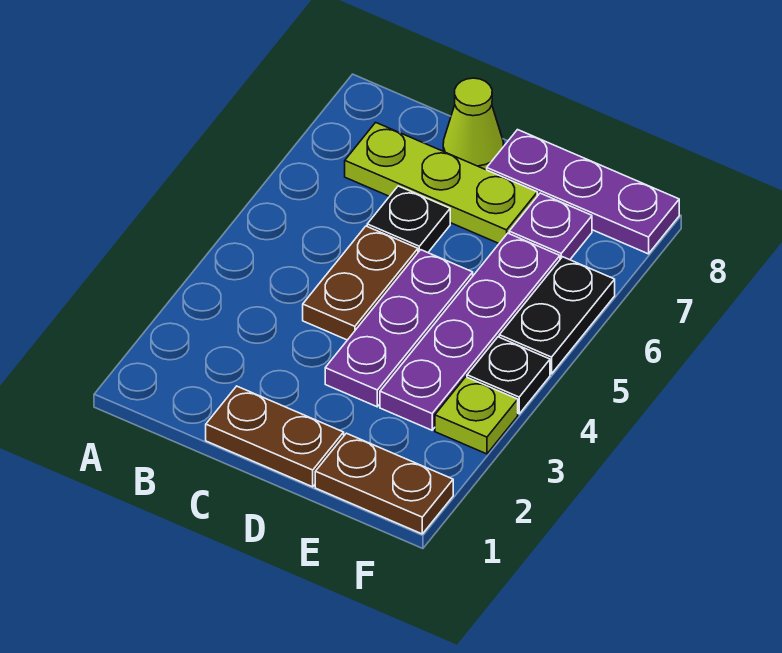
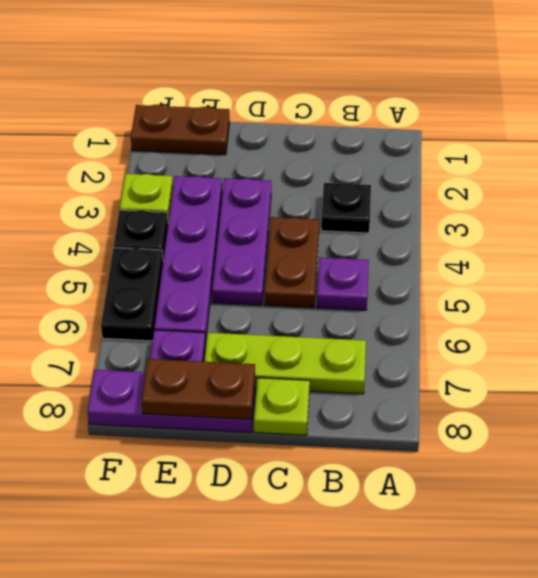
none -> purple 1x1 plate [317,258,369,310]
brown 1x2 plate [206,386,344,487] -> brown 1x2 plate moved to [142,359,255,419]
black 1x1 plate [367,186,450,253] -> black 1x1 plate moved to [321,183,371,233]
lime 1x1 cone [443,78,504,170] -> lime 1x1 plate [254,378,310,435]

